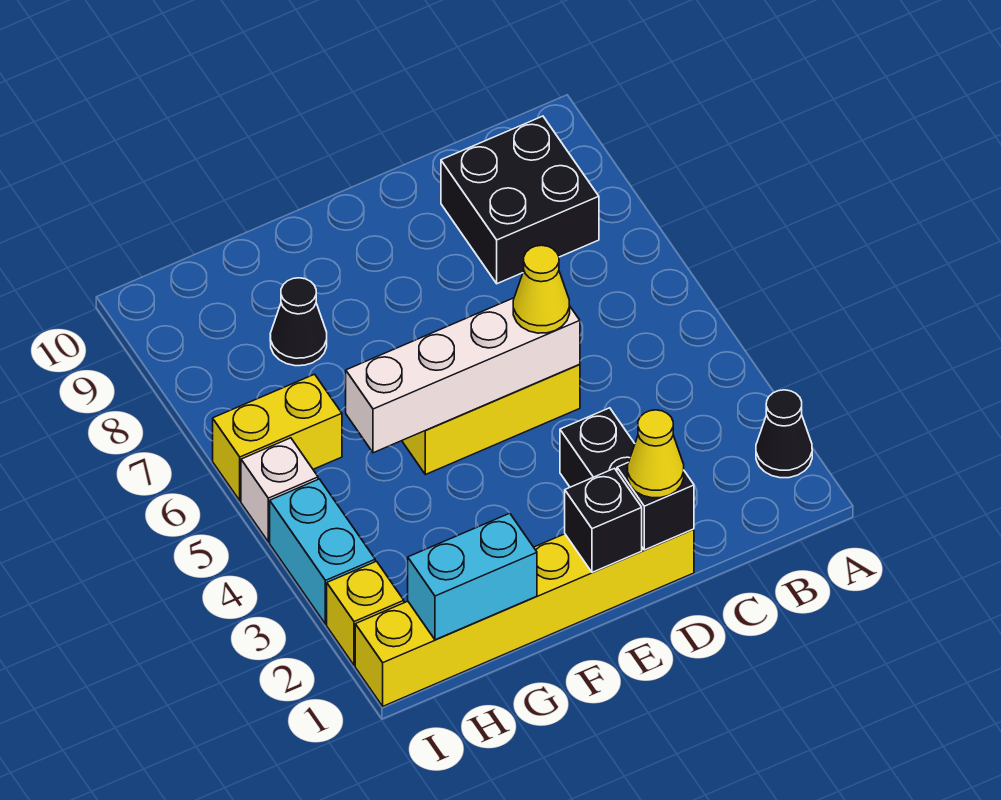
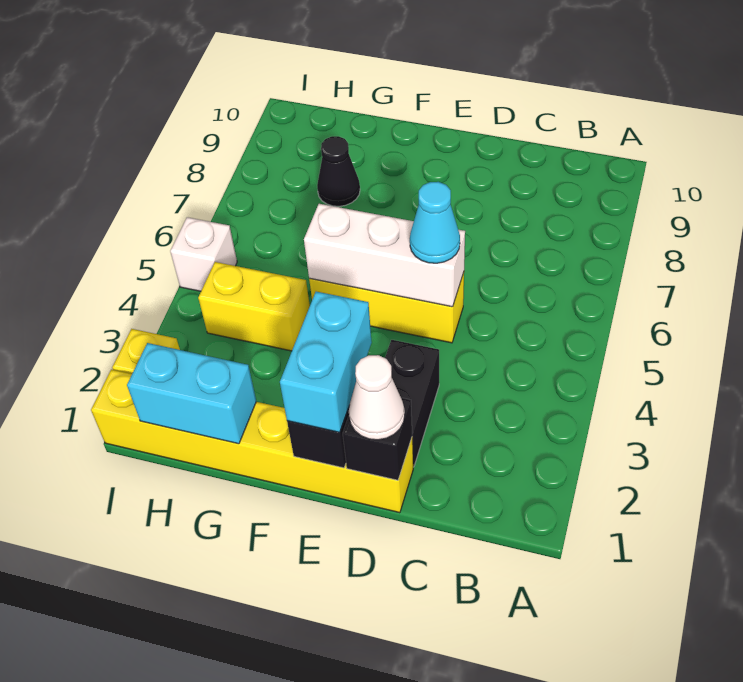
black 1x1 cone [756,390,812,478] -> none
black 2x2 brick [441,116,599,284] -> none
yellow 1x1 cone [627,410,684,498] -> white 1x1 cone [349,355,405,440]
white 1x4 brick [346,298,580,453] -> white 1x3 brick [304,204,465,307]
yellow 1x1 cone [513,245,570,333] -> cyan 1x1 cone [410,182,460,263]
yellow 1x2 brick [213,374,342,501] -> yellow 1x2 brick moved to [198,262,310,351]
cyan 1x2 brick [270,479,375,624] -> cyan 1x2 brick moved to [280,292,372,432]

